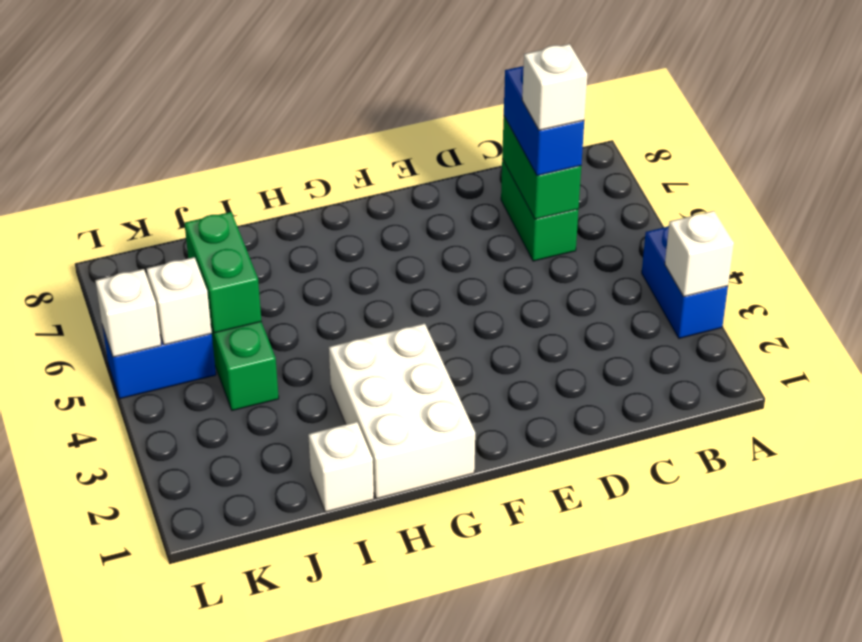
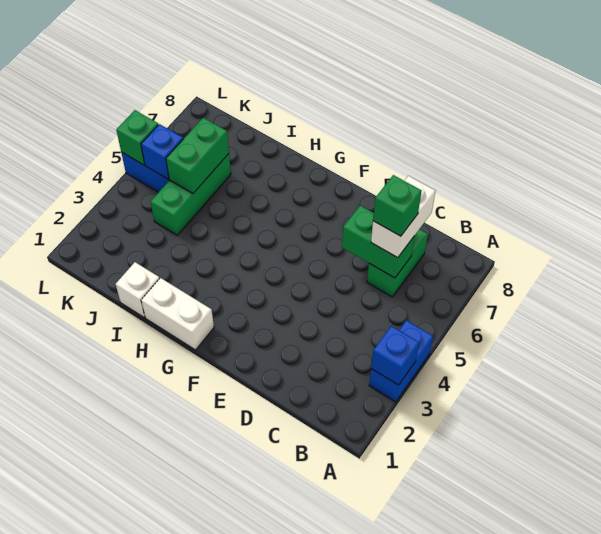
white 1x1 brick [665,211,734,297] -> blue 1x1 brick [371,326,419,385]
green 1x2 brick [502,117,581,219] -> green 1x2 brick turned to [342,205,414,278]
blue 1x2 brick [504,66,584,176] -> white 1x2 brick [371,176,435,258]
white 1x1 brick [522,44,587,130] -> green 1x1 brick [373,175,422,236]
white 2x3 brick [329,323,475,499] -> white 1x2 brick [141,278,214,350]
white 1x1 brick [147,257,212,345] -> blue 1x1 brick [141,124,183,179]
white 1x1 brick [95,269,161,357] -> green 1x1 brick [116,110,158,165]

